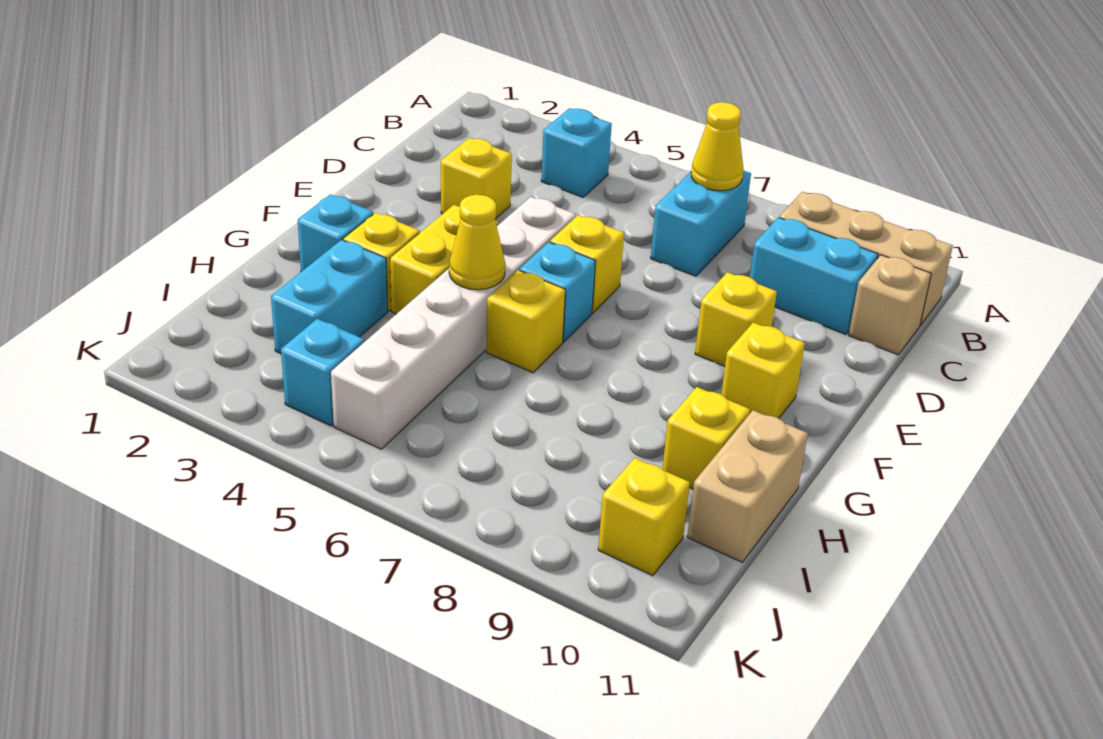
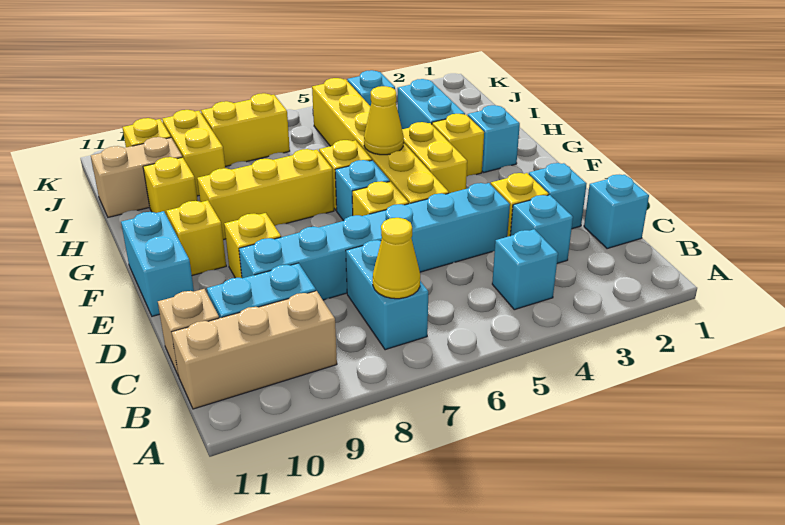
none -> cyan 1x1 brick [584,175,649,249]
none -> cyan 1x1 brick [510,195,573,263]
none -> cyan 1x1 brick [529,163,586,229]
none -> cyan 1x6 brick [239,183,510,300]
white 1x6 brick [331,197,576,449] -> yellow 1x6 brick [312,78,449,204]
none -> cyan 1x2 brick [121,211,194,316]
none -> yellow 1x3 brick [197,149,334,240]
tan 1x2 brick [687,410,808,562] -> tan 1x2 brick turned to [91,137,182,217]
none -> yellow 1x2 brick [162,110,225,196]
none -> yellow 1x2 brick [201,93,290,167]

